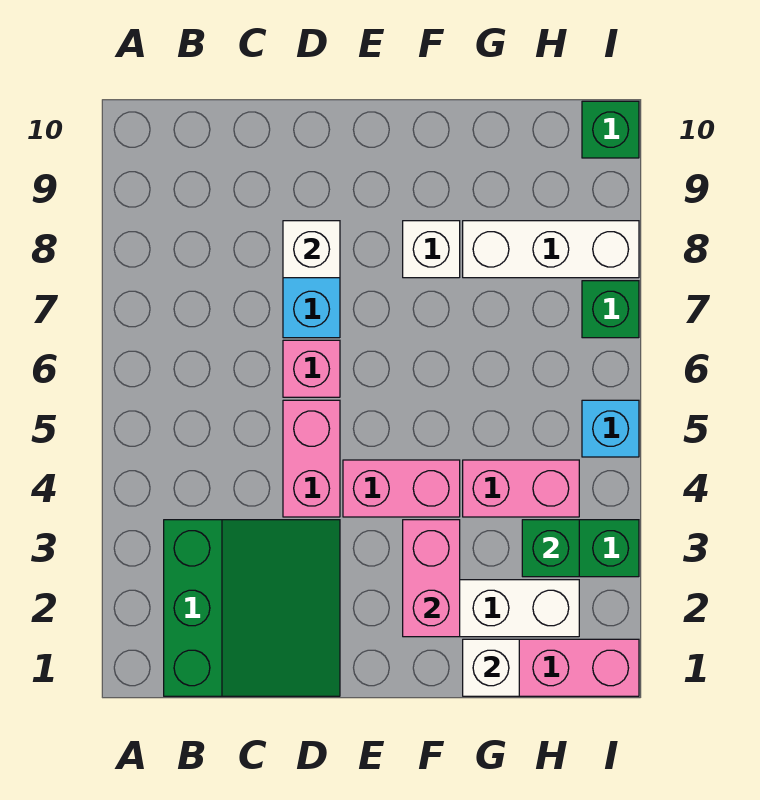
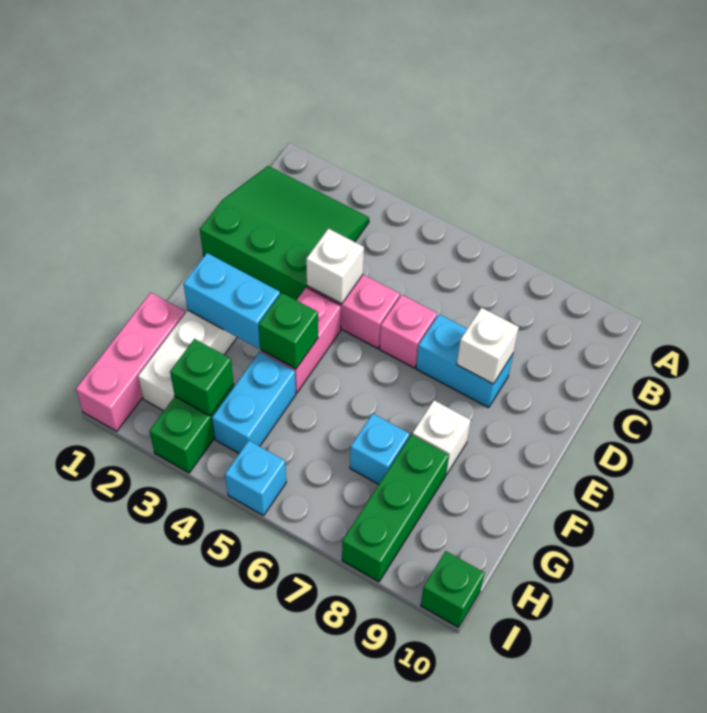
green 3x3 slope [164,520,340,696] -> green 3x3 slope turned to [200,166,369,300]
pink 1x2 brick [403,520,460,637] -> cyan 1x2 brick [184,253,280,348]
white 1x1 brick [463,639,519,696] -> white 1x1 brick moved to [306,229,364,304]
pink 1x2 brick [463,460,579,517] -> cyan 1x2 brick [212,352,296,453]
none -> cyan 1x1 brick [350,414,410,484]
white 1x3 brick [463,221,639,278] -> green 1x3 brick [342,435,449,582]
green 1x1 brick [582,281,639,338] -> green 1x1 brick moved to [259,293,318,369]

